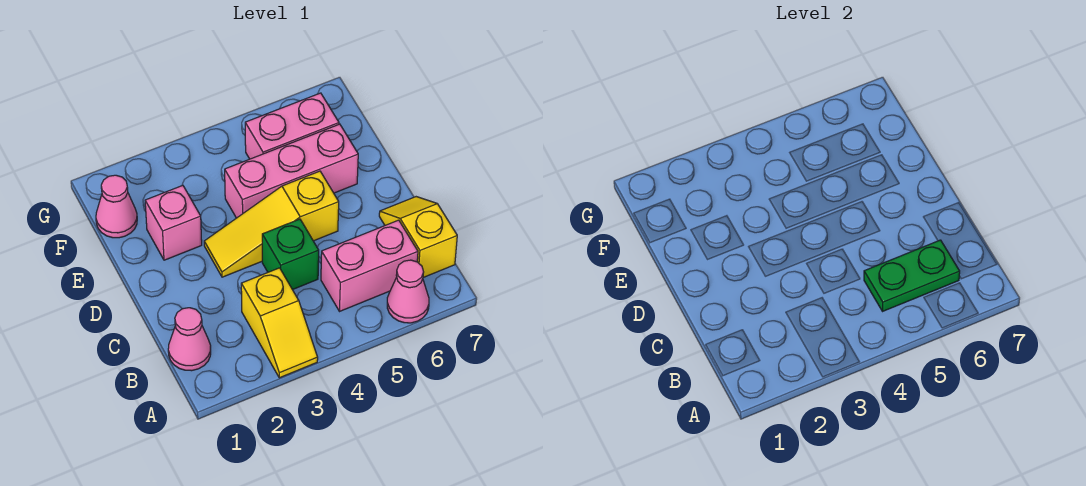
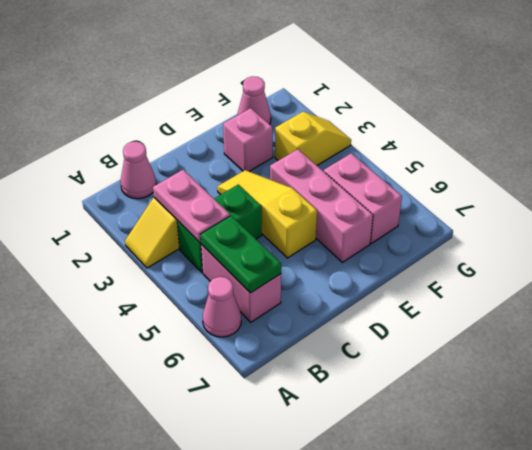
none -> pink 1x2 plate [153,170,230,243]
yellow 1x2 slope [379,197,457,277] -> yellow 1x2 slope moved to [275,112,351,165]
green 1x1 brick [262,219,319,290] -> green 1x2 brick [177,184,262,273]

